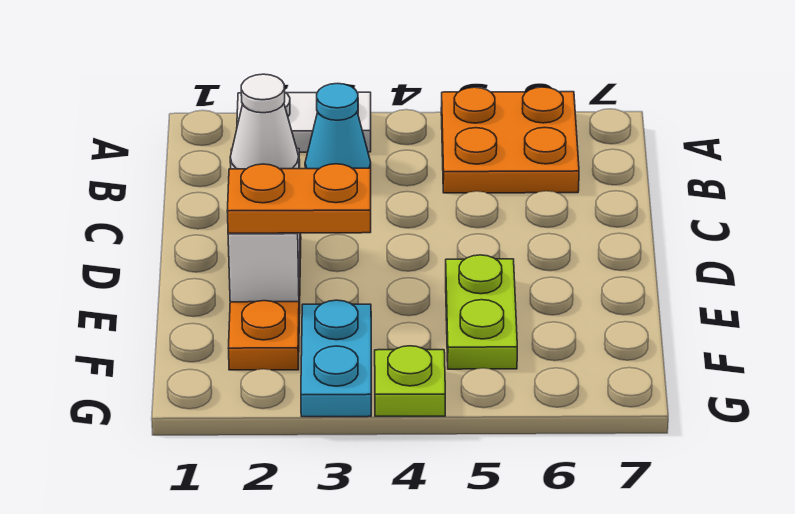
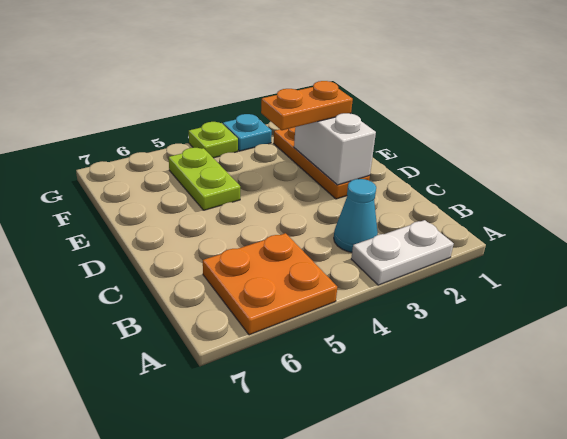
white 1x1 cone [230,74,299,169] -> none
cyan 1x2 plate [301,300,371,417] -> cyan 1x1 plate [223,114,272,151]

